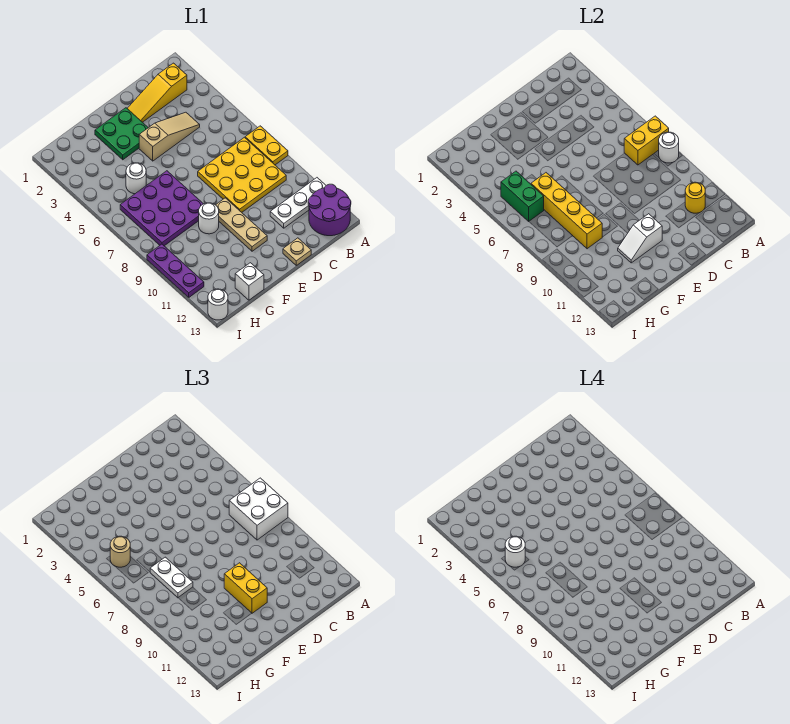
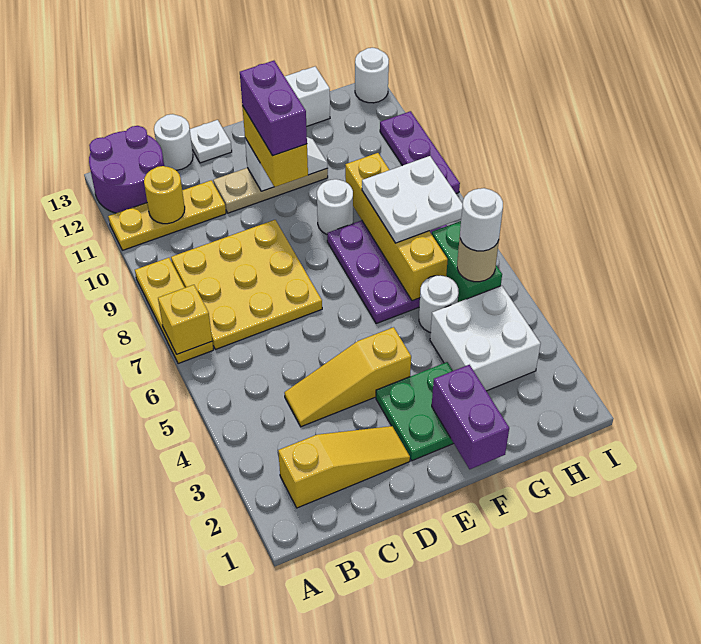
yellow 1x2 plate [245,126,288,165] -> yellow 1x3 plate [135,258,213,364]
yellow 1x2 brick [624,116,669,165] -> yellow 1x1 brick [158,285,212,354]
white 2x2 brick [229,478,288,540] -> white 2x2 brick moved to [430,286,541,391]
white 1x1 round brick [659,132,679,163] -> white 1x1 round brick moved to [154,114,193,170]
white 1x3 plate [270,178,326,228] -> yellow 1x3 plate [108,180,226,250]
tan 1x3 slope [139,112,200,161] -> yellow 1x3 slope [285,327,411,427]
tan 1x1 plate [283,238,311,265] -> white 1x1 plate [190,120,232,163]
tan 1x3 plate [216,198,267,251] -> tan 1x3 plate turned to [213,168,328,213]
none -> purple 1x2 brick [240,61,307,156]
none -> purple 1x2 brick [432,365,509,469]
white 1x2 plate [150,557,193,598] -> white 2x2 plate [362,156,463,243]

